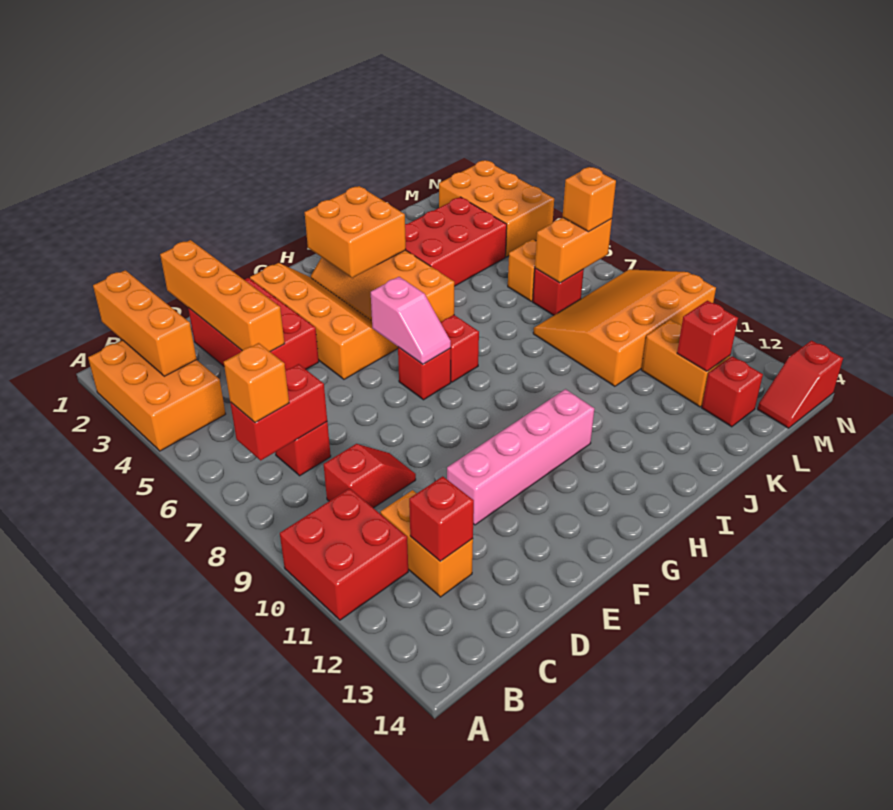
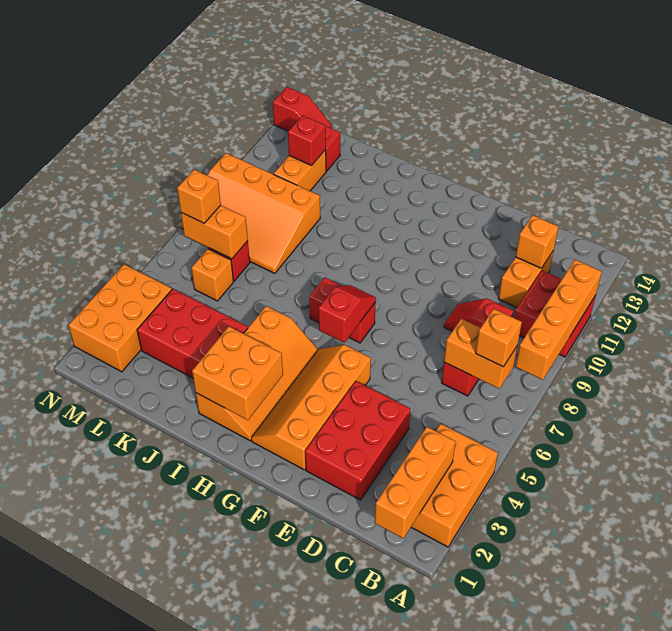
red 1x2 brick [230,364,327,460] -> orange 1x2 brick [444,319,517,389]
red 1x1 brick [409,476,474,561] -> orange 1x1 brick [516,215,559,268]
orange 1x4 brick [160,240,284,352] -> orange 1x4 brick moved to [516,260,602,380]
pink 1x4 brick [447,389,594,525] -> none
pink 1x2 slope [371,277,451,364] -> red 1x2 slope [319,285,376,343]

